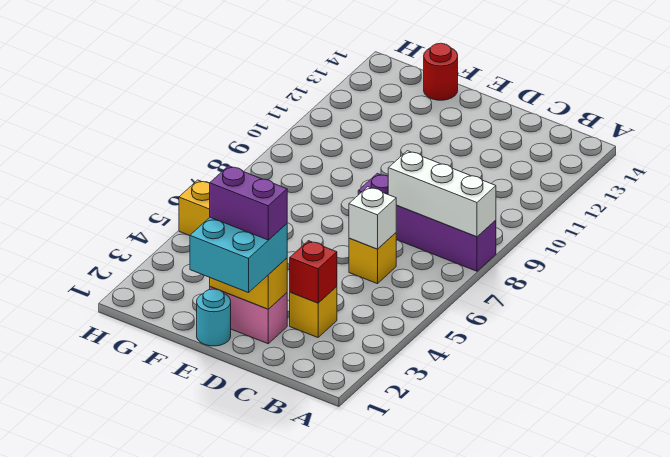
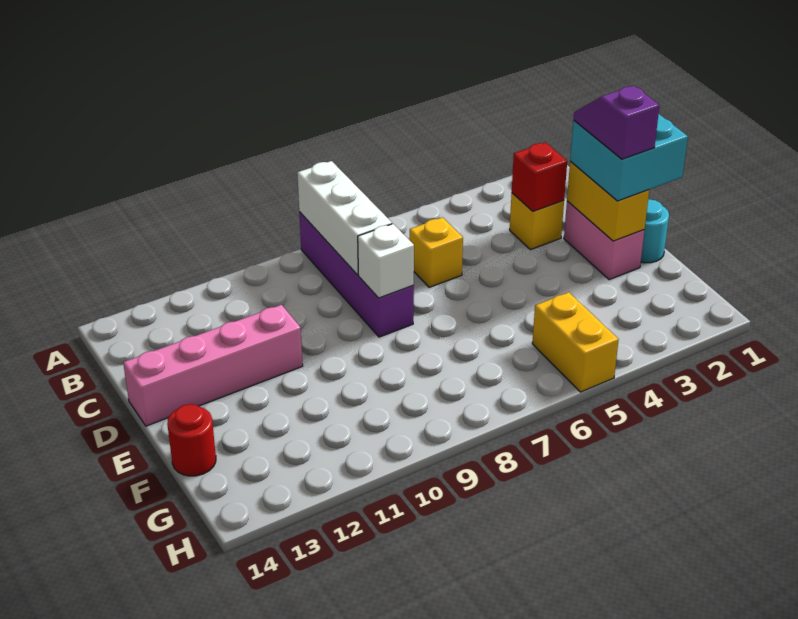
white 1x1 brick [349,187,396,249] -> white 1x1 brick moved to [358,224,414,298]
purple 1x2 brick [210,166,287,240] -> purple 1x2 slope [573,86,660,159]
none -> pink 1x4 brick [123,305,303,426]

